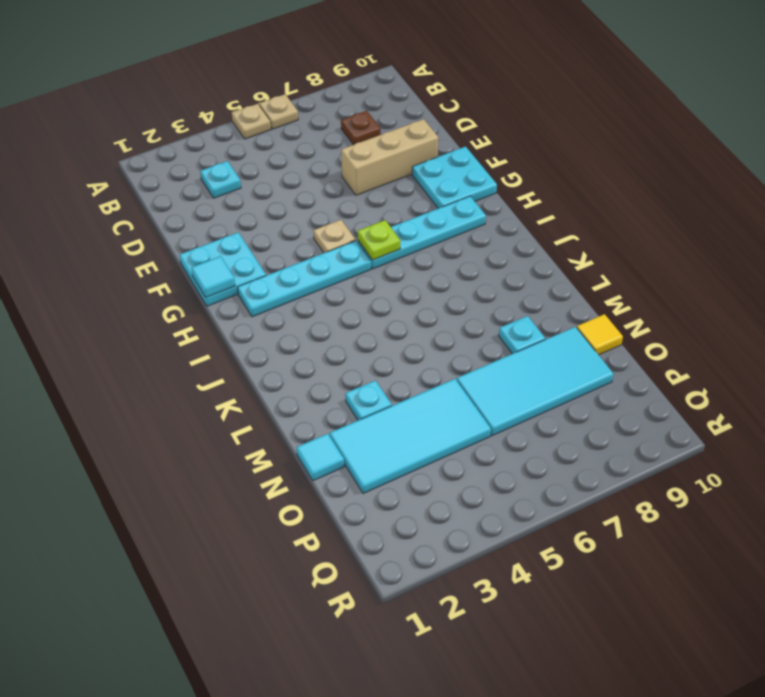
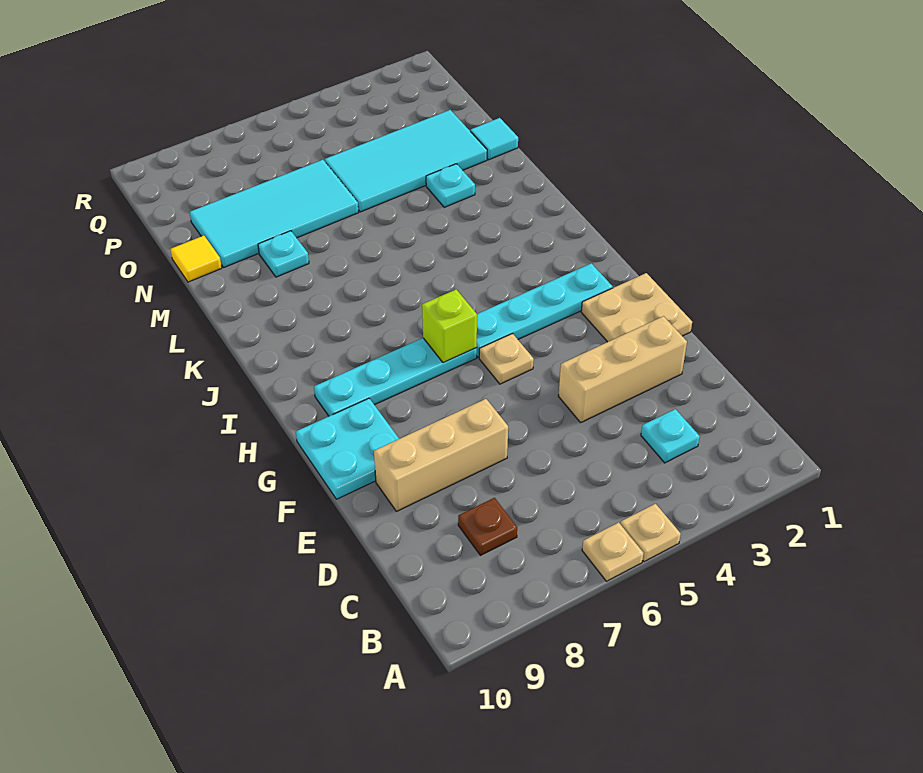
none -> tan 1x3 brick [558,316,687,422]
cyan 2x2 plate [179,232,266,306] -> tan 2x2 plate [581,273,692,342]
cyan 1x1 tile [191,256,235,297] -> none
lime 1x1 plate [358,220,400,260] -> lime 1x1 brick [422,289,477,363]

